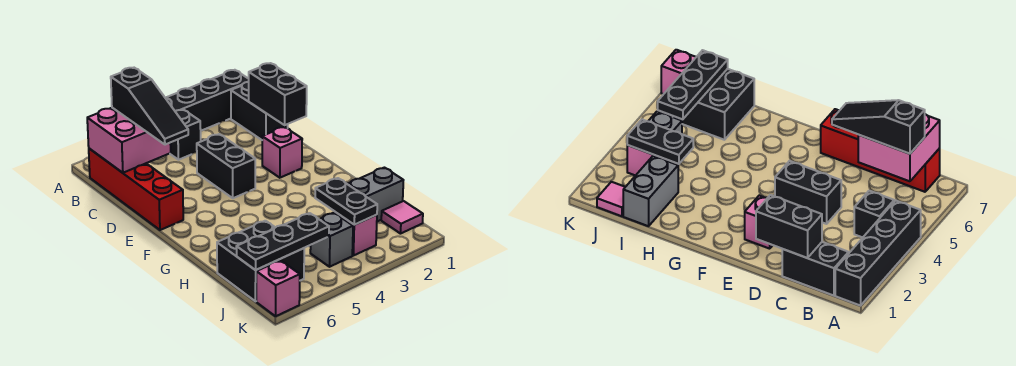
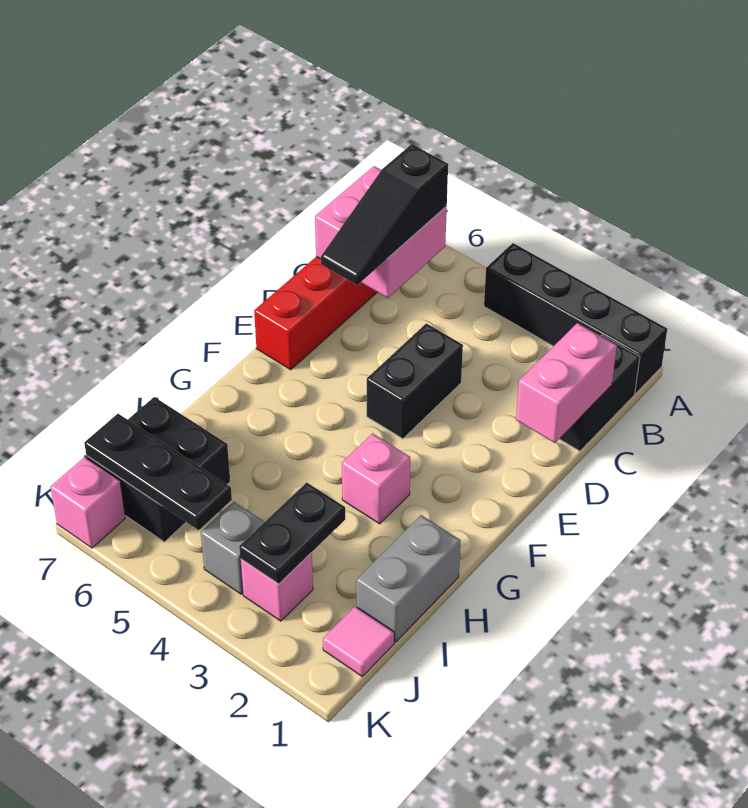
black 1x1 brick [170,110,201,160] -> none
black 1x2 brick [249,63,307,125] -> pink 1x2 brick [516,323,617,443]
pink 1x1 brick [262,127,302,178] -> pink 1x1 brick moved to [342,434,410,524]
grey 1x2 brick [348,168,403,221] -> grey 1x2 brick turned to [356,515,461,642]

